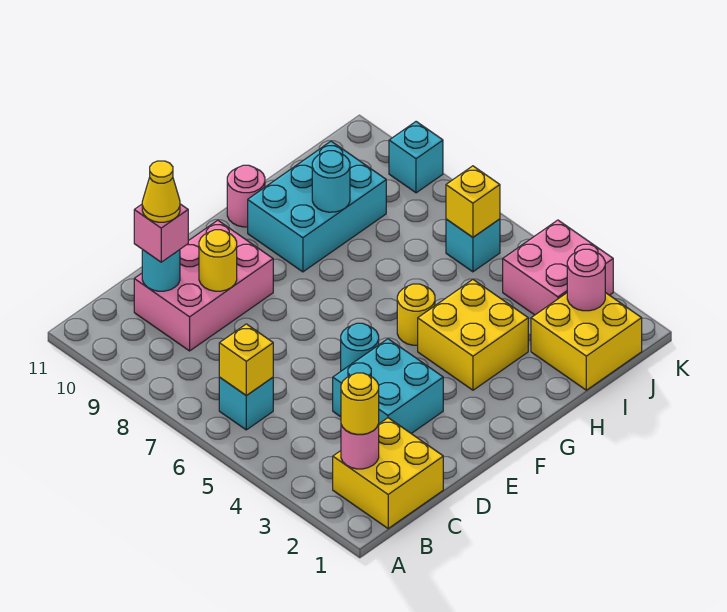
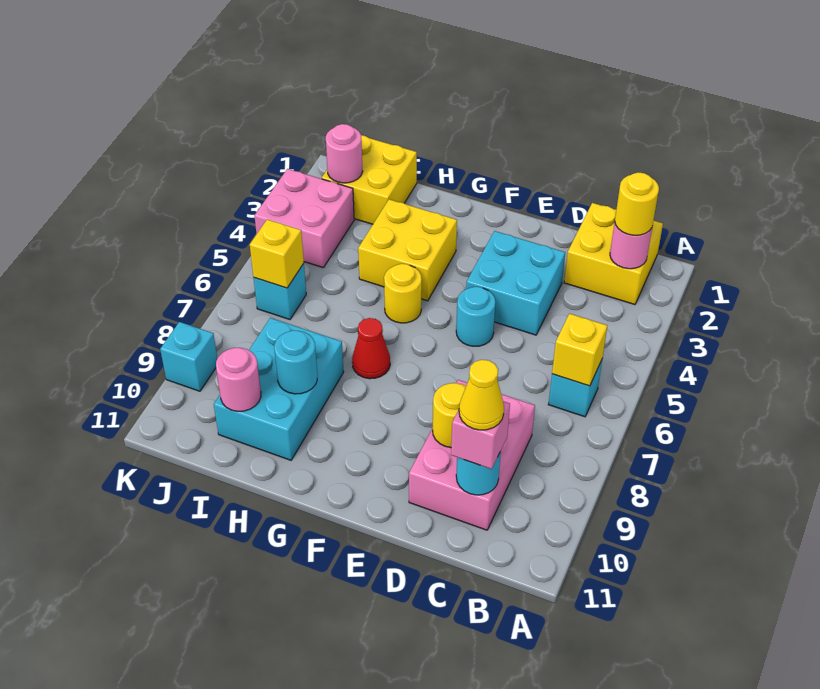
pink 2x3 brick [134,220,273,351] -> pink 2x3 brick turned to [409,380,535,530]
none -> red 1x1 cone [352,318,390,379]
cyan 2x3 brick [248,141,386,272] -> cyan 2x3 brick turned to [214,318,344,460]
pink 1x1 round brick [227,165,265,227] -> pink 1x1 round brick moved to [216,348,261,411]

